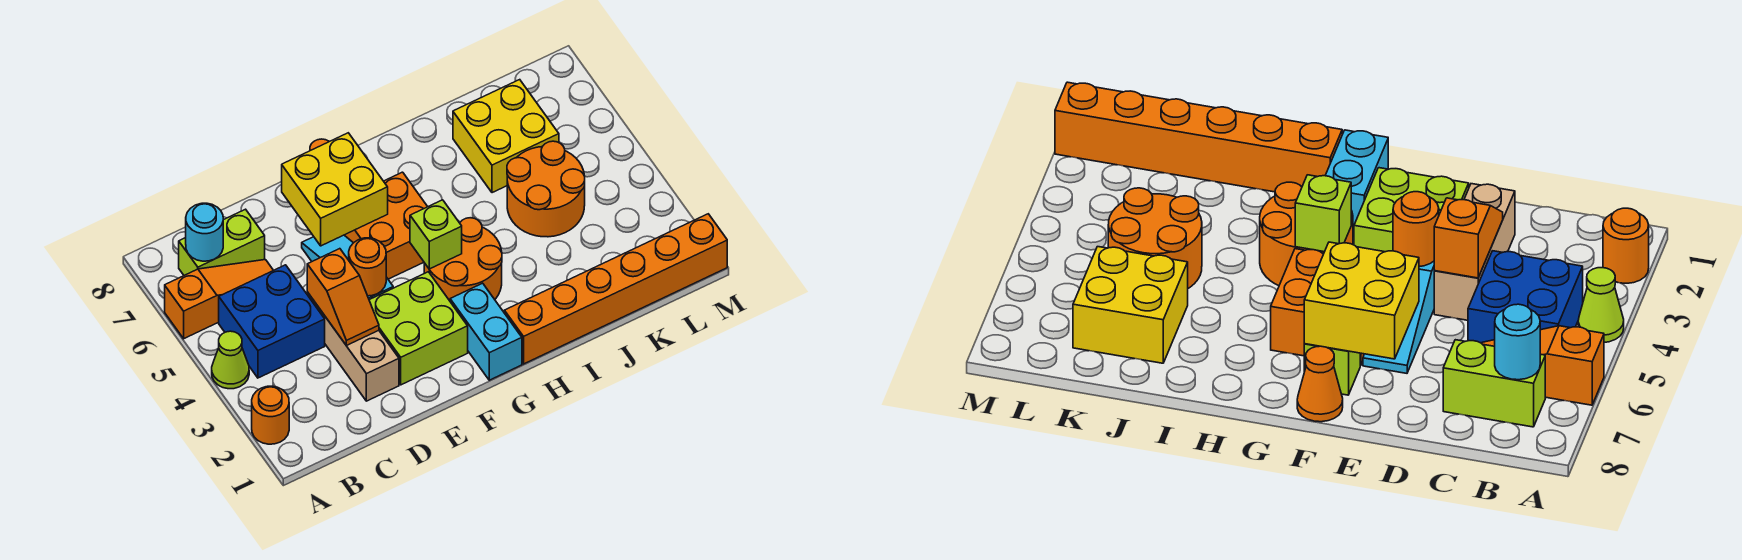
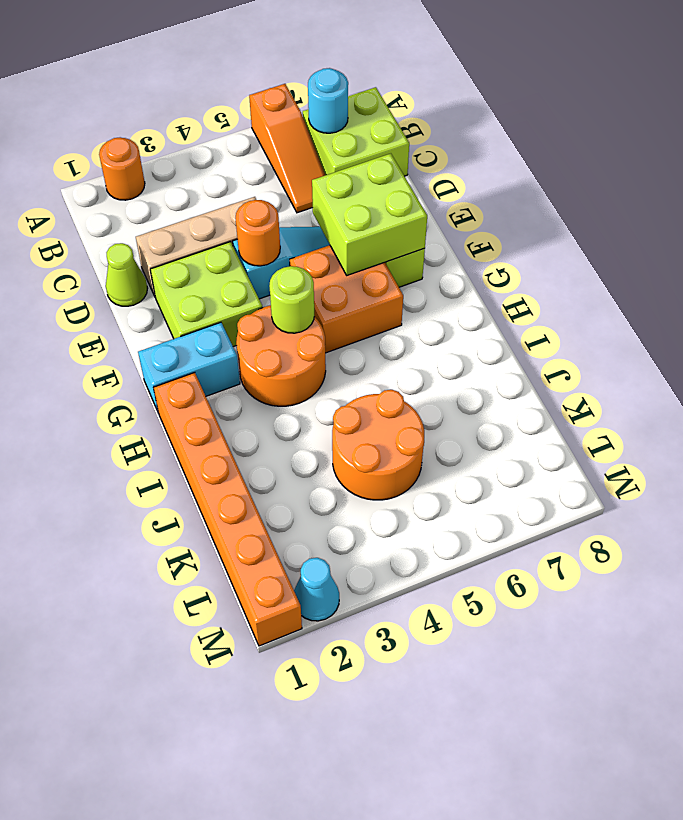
lime 1x1 cone [212,331,249,389] -> lime 1x1 cone moved to [106,243,148,306]
blue 2x2 brick [219,265,325,378] -> none
lime 1x2 brick [179,209,265,275] -> lime 2x2 brick [303,87,409,176]
orange 1x2 slope [307,249,379,345] -> none
yellow 2x2 brick [282,133,388,246] -> lime 2x2 brick [312,154,427,275]
orange 1x1 cone [1297,346,1343,422] -> none
lime 1x1 brick [410,200,462,269] -> lime 1x1 round brick [269,266,314,333]
yellow 2x2 brick [453,80,559,193] -> none
none -> cyan 1x1 cone [294,558,339,621]

